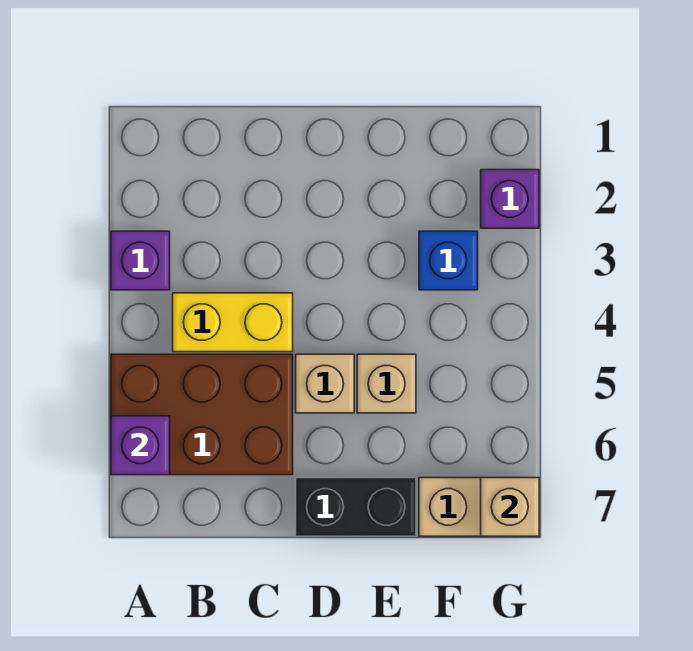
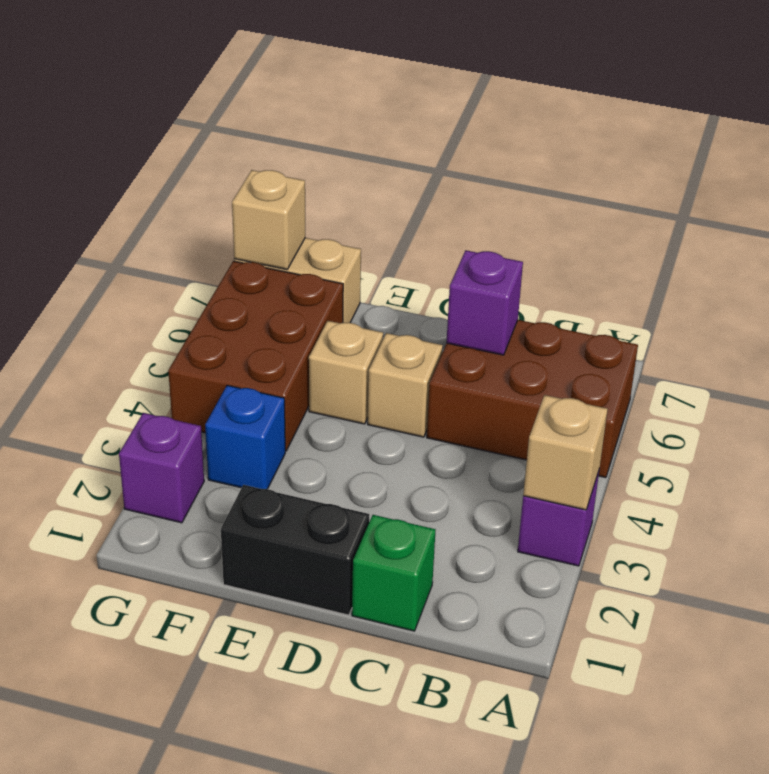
none -> tan 1x1 brick [523,395,608,510]
purple 1x1 brick [111,416,170,475] -> purple 1x1 brick moved to [446,250,523,355]
yellow 1x2 brick [173,293,293,352] -> none
none -> green 1x1 brick [352,515,436,631]
black 1x2 brick [296,478,416,536] -> black 1x2 brick moved to [221,485,369,615]
none -> brown 2x3 brick [168,261,343,451]

